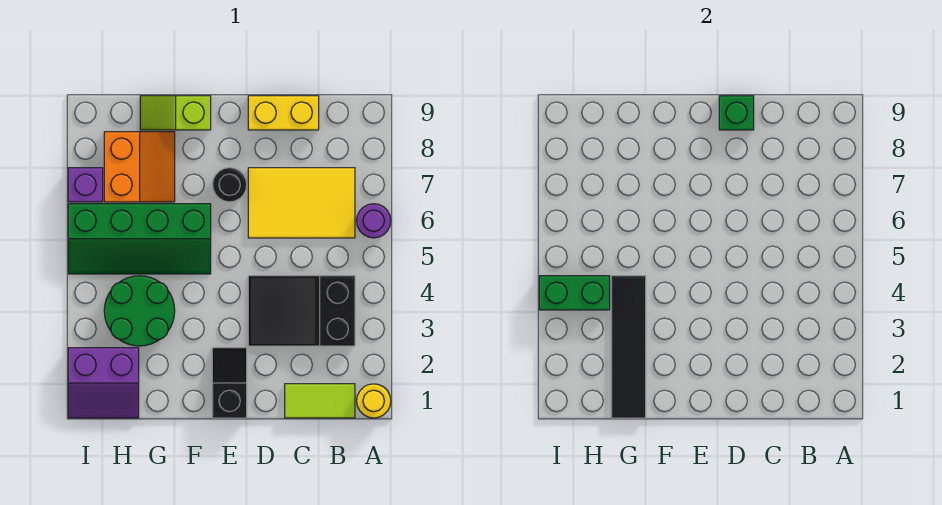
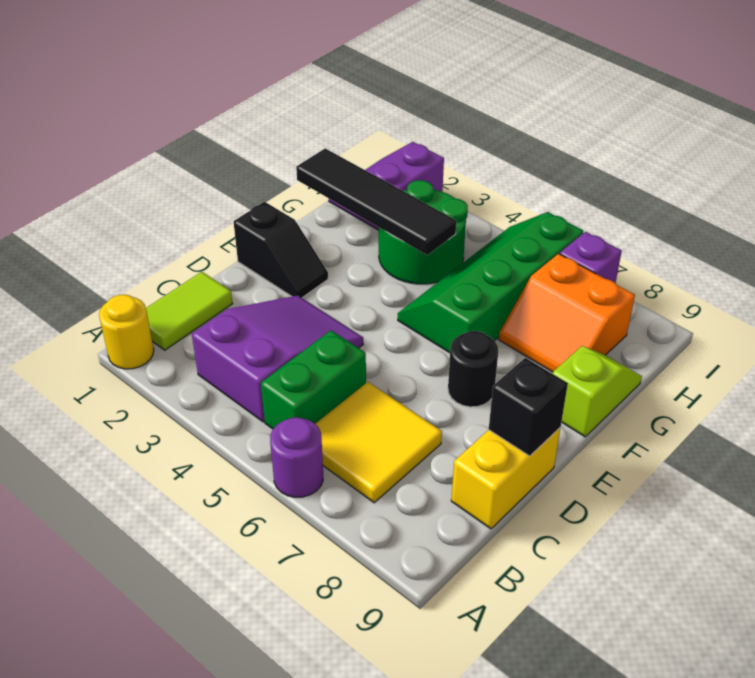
black 2x3 slope [248,276,355,346] -> purple 2x3 slope [192,295,363,422]
yellow 2x3 tile [248,168,355,238] -> yellow 2x2 tile [316,382,442,503]
green 1x1 brick [719,96,754,130] -> black 1x1 brick [489,358,568,456]
green 1x2 brick [539,276,610,310] -> green 1x2 brick moved to [261,330,366,429]

